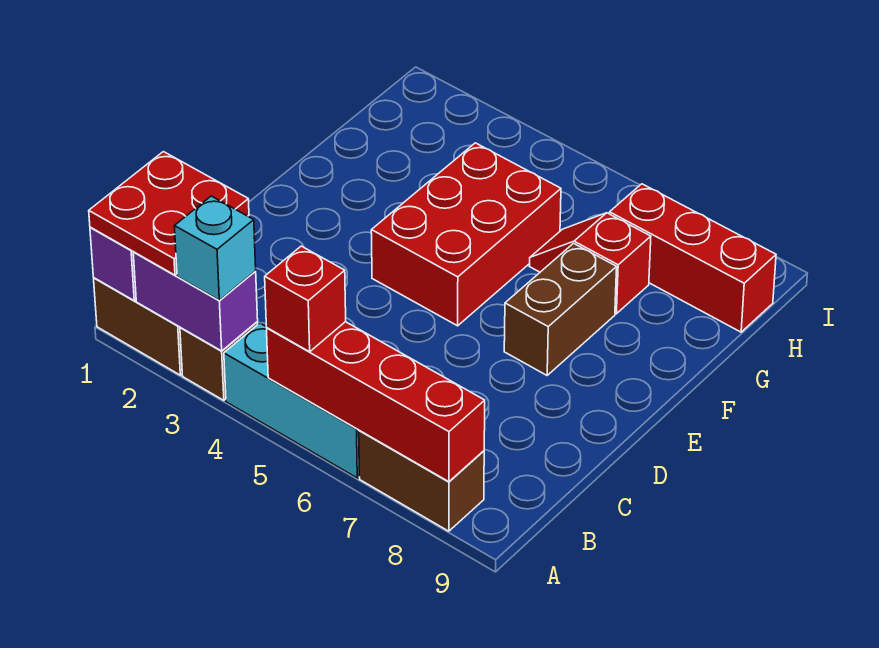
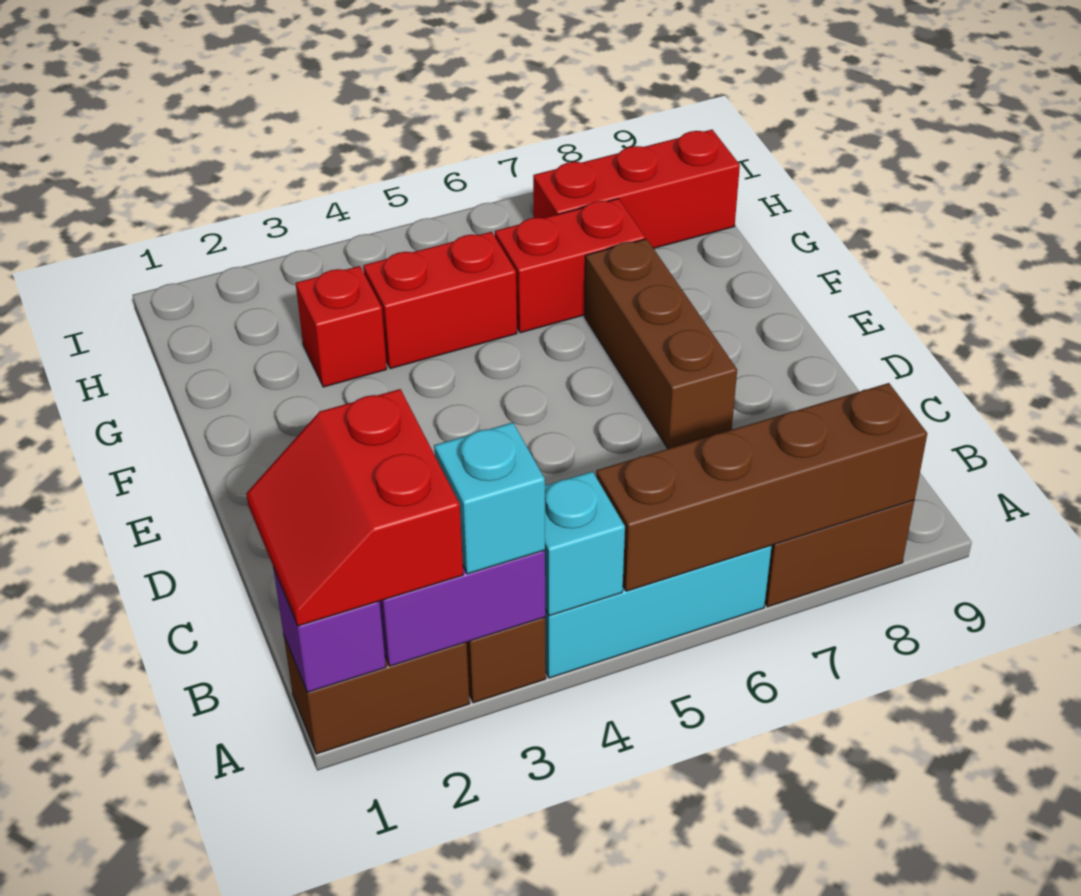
red 2x2 plate [89,152,249,275] -> red 2x2 slope [246,389,463,626]
none -> cyan 1x1 brick [545,471,625,616]
red 1x4 brick [267,322,485,482] -> brown 1x4 brick [596,383,927,591]
red 1x1 brick [265,246,346,352] -> red 1x1 brick moved to [296,266,387,387]
red 2x3 brick [371,143,561,326] -> red 1x2 brick [363,232,517,369]
brown 1x2 brick [504,243,617,375] -> brown 1x3 brick [585,239,737,449]
red 1x2 slope [530,213,651,314] -> red 1x2 brick [495,199,645,333]

